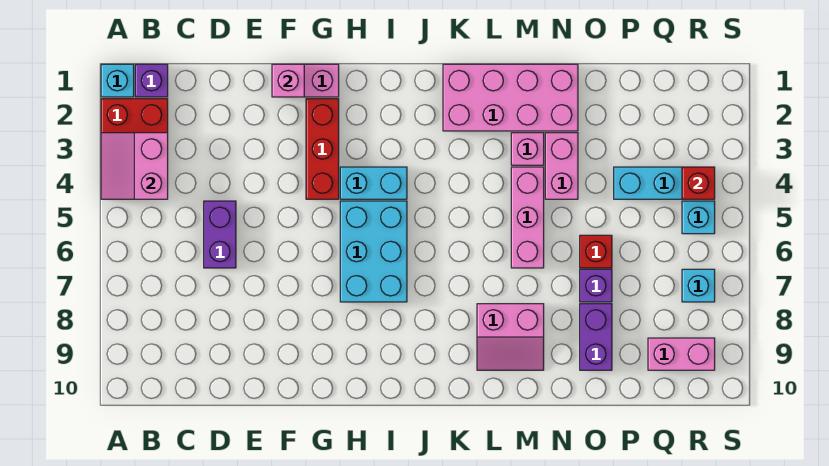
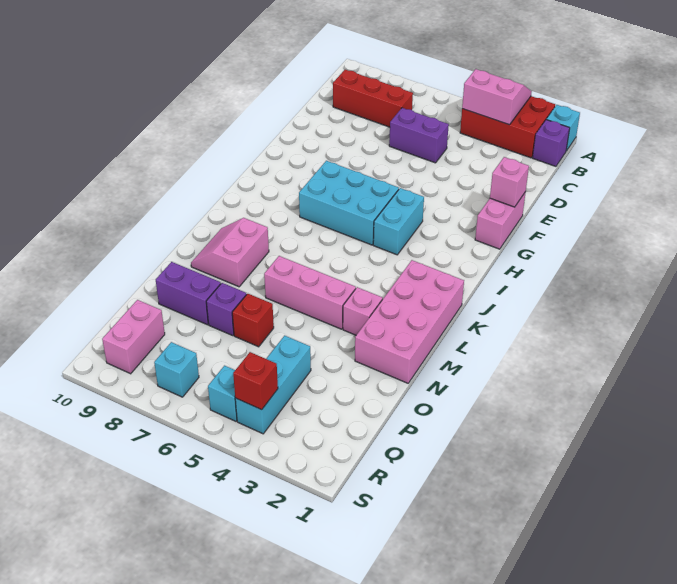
red 1x3 brick [306,99,339,199] -> red 1x3 brick moved to [333,70,413,127]
pink 1x2 brick [545,133,578,199] -> none

